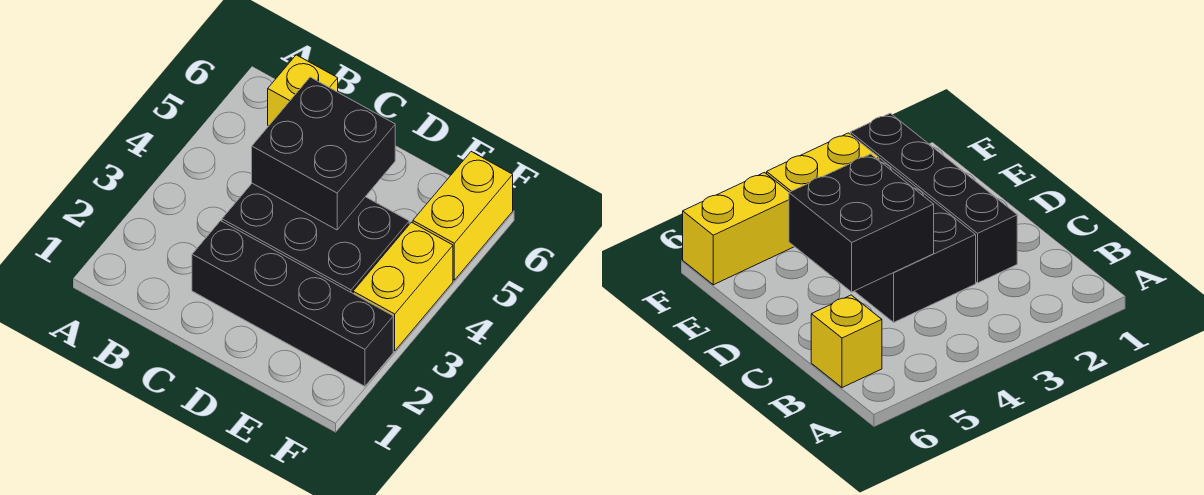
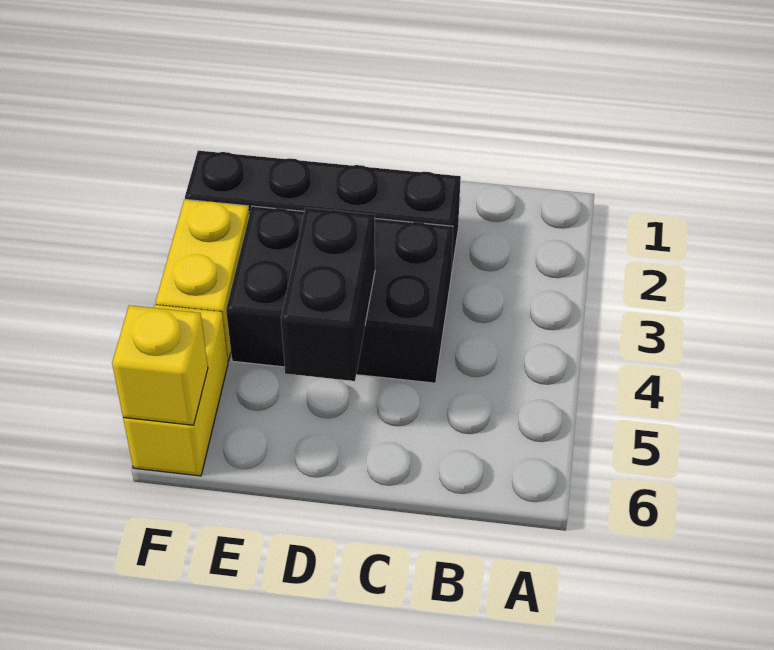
yellow 1x1 brick [268,55,338,126] -> yellow 1x1 brick moved to [112,305,208,425]
black 2x2 brick [252,77,395,230] -> black 1x2 brick [281,208,375,381]

